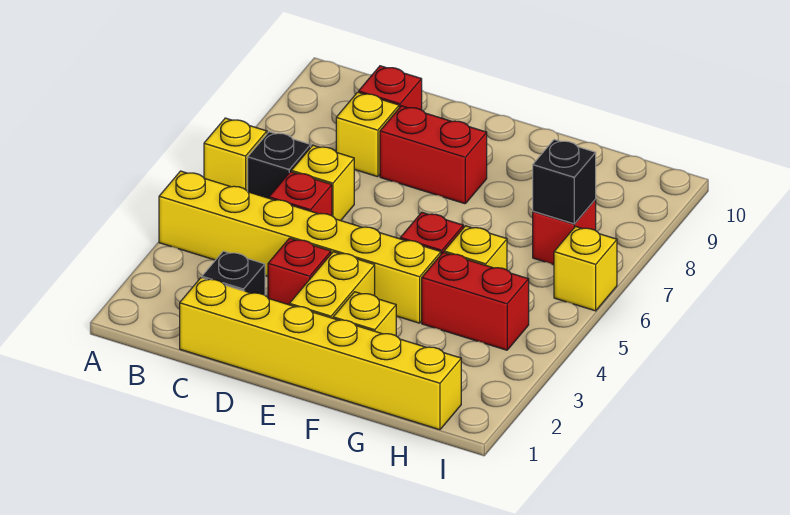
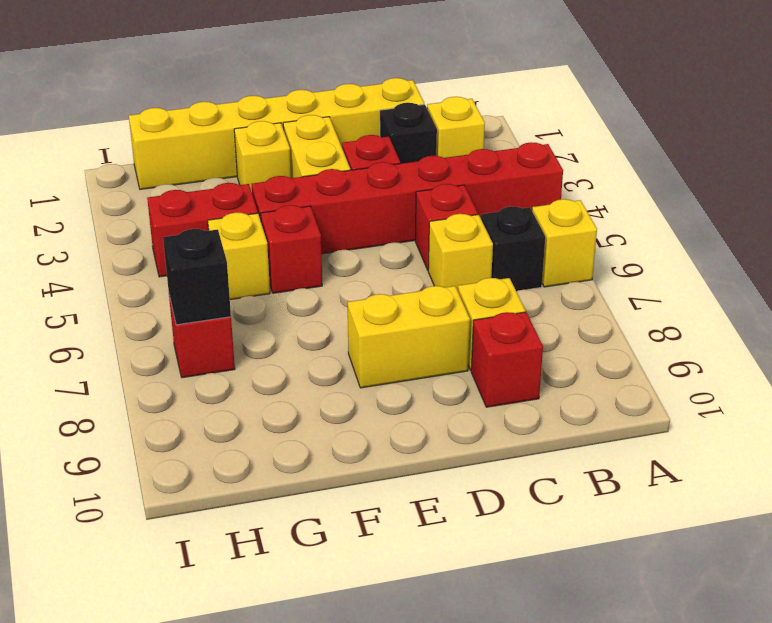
yellow 1x6 brick [159,171,441,323] -> red 1x6 brick [252,142,563,254]
red 1x2 brick [380,106,487,204] -> yellow 1x2 brick [348,286,470,388]
yellow 1x1 brick [554,227,617,311] -> yellow 1x1 brick moved to [427,97,485,158]

